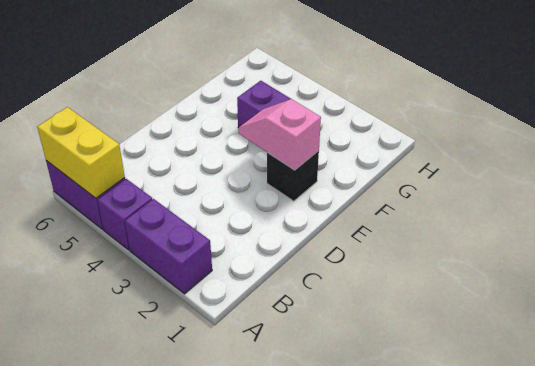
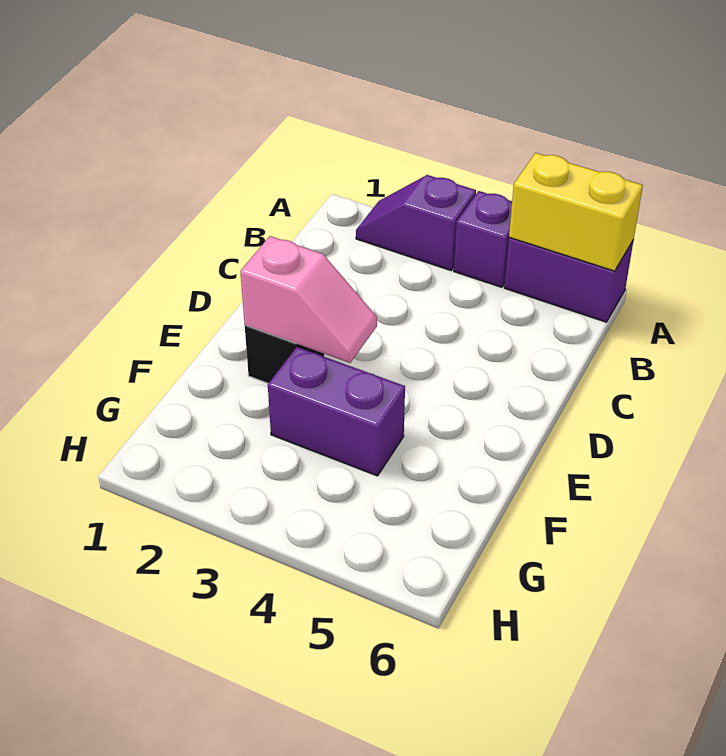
purple 1x2 brick [125,199,212,294] -> purple 1x2 slope [356,175,476,270]

